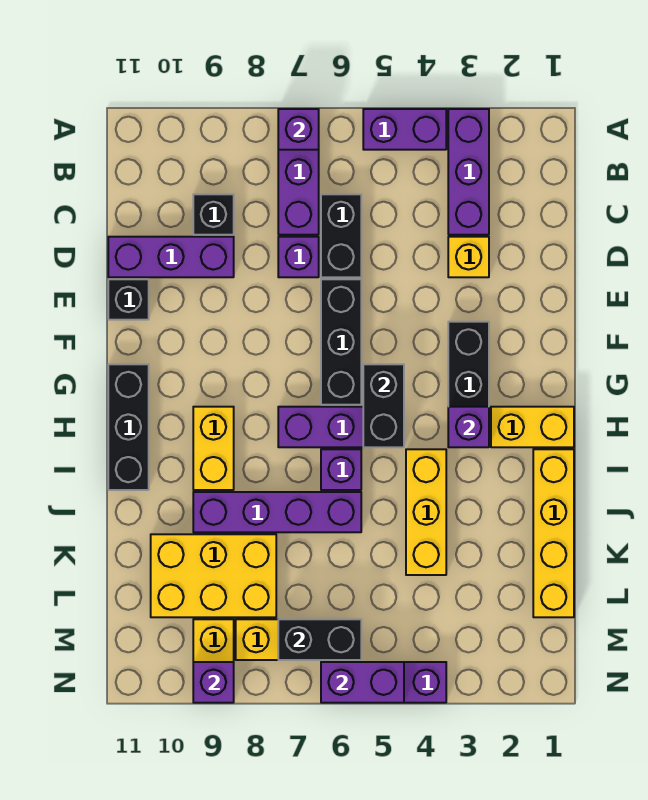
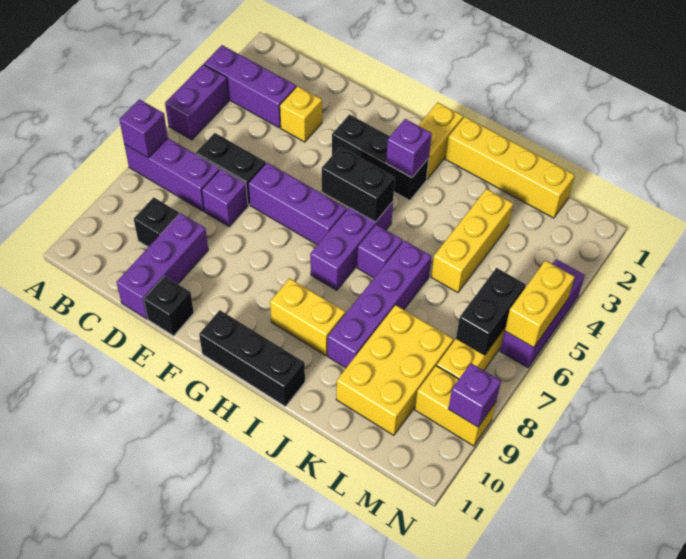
black 1x3 brick [321,279,361,405] -> purple 1x3 brick [248,163,347,245]
yellow 1x3 brick [406,449,446,575] -> yellow 1x3 brick turned to [431,189,513,293]
purple 1x2 brick [321,662,404,703] -> yellow 1x2 brick [505,260,574,348]

